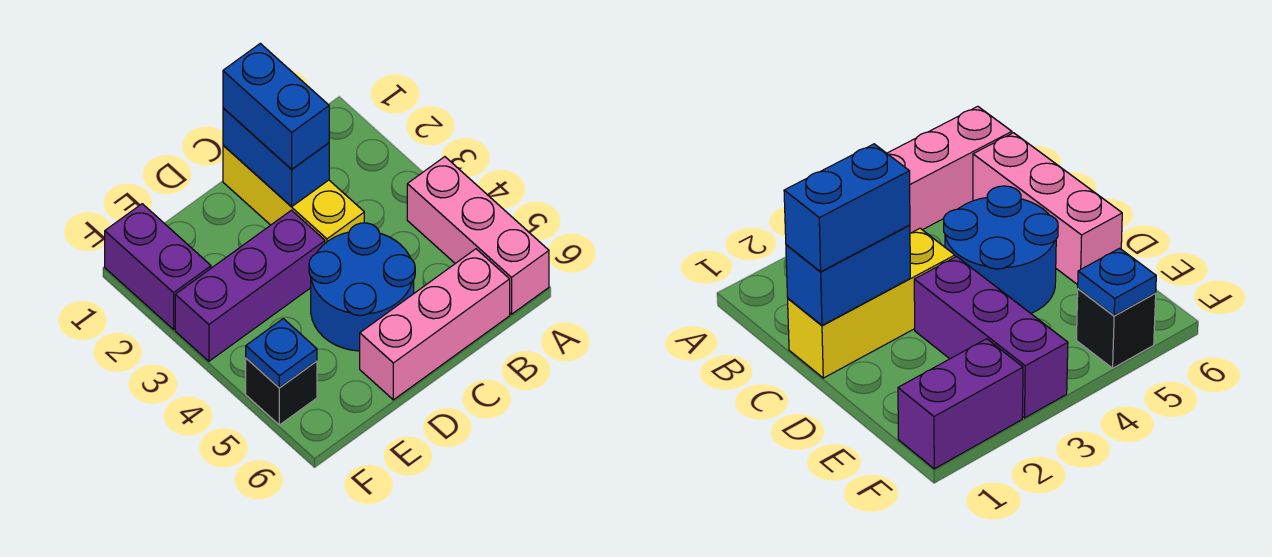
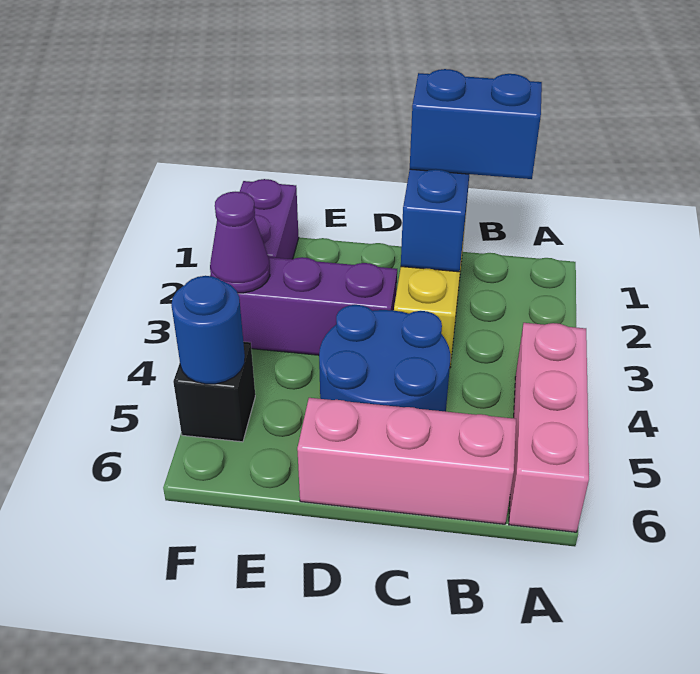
blue 1x2 brick [223,43,329,169] -> blue 1x2 brick turned to [410,69,542,179]
none -> purple 1x1 cone [210,192,270,293]
blue 1x1 plate [246,319,317,388] -> blue 1x1 round brick [171,276,245,384]

